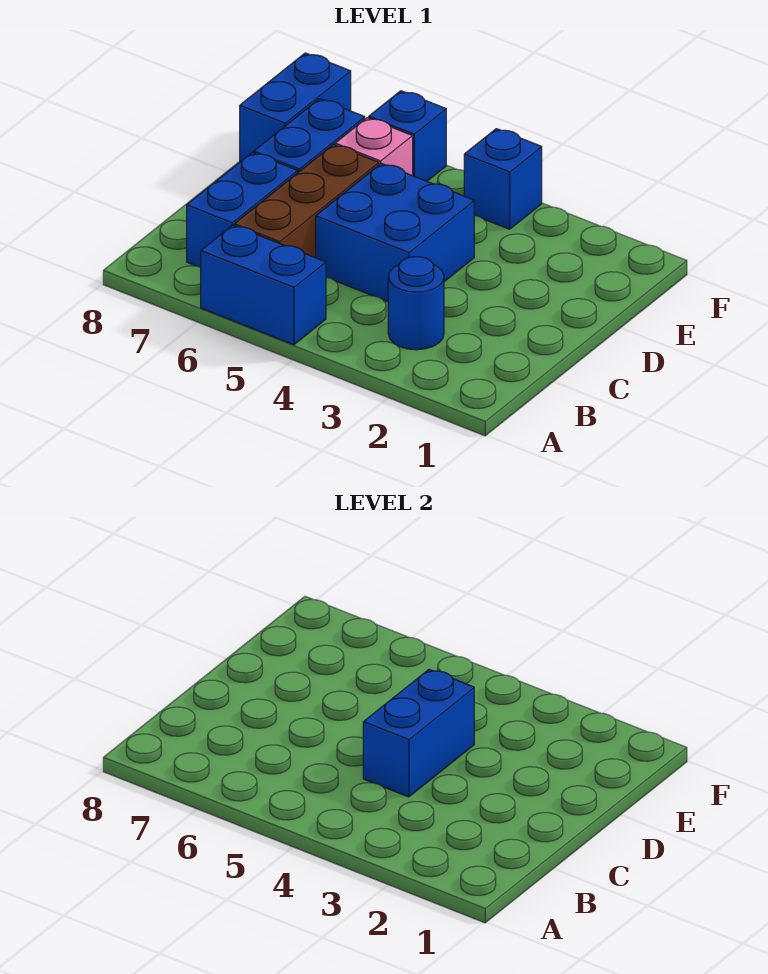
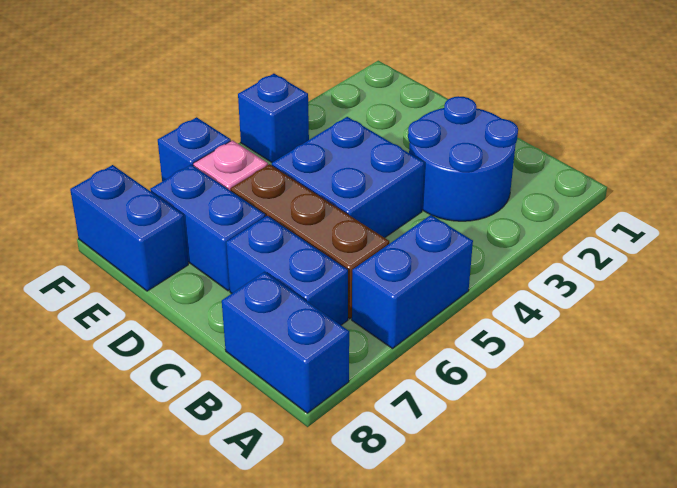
blue 1x1 round brick [388,257,444,350] -> blue 2x2 round brick [408,96,518,221]
blue 1x2 brick [363,669,474,797] -> blue 1x2 brick moved to [222,272,349,413]

